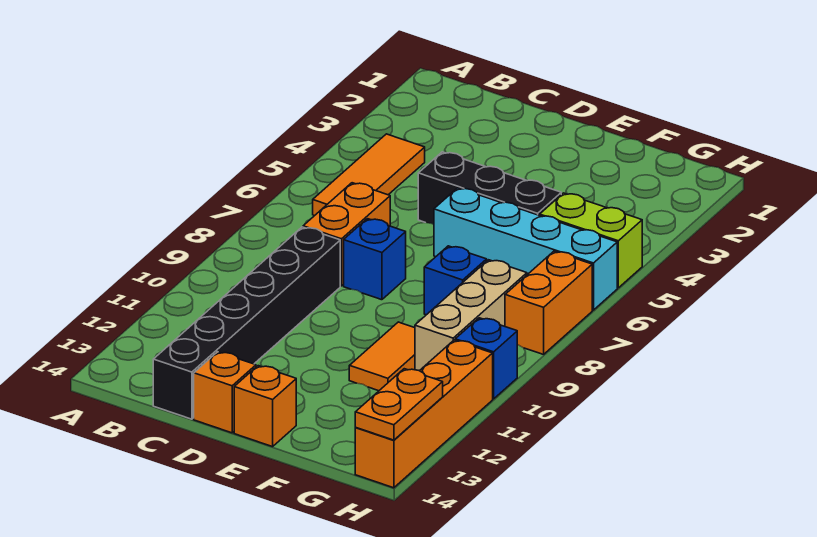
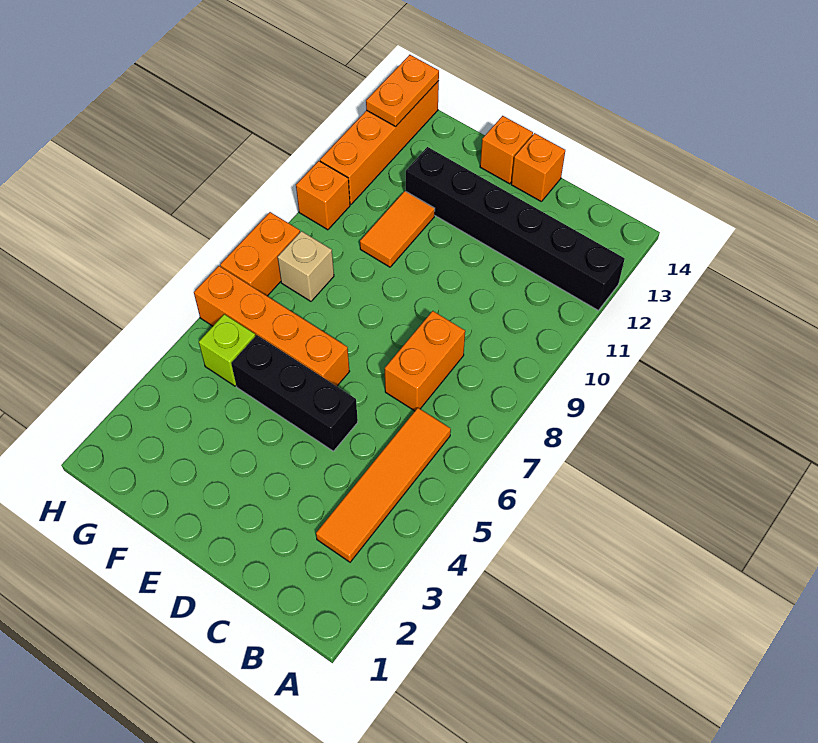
orange 1x3 tile [313,134,425,216] -> orange 1x4 tile [316,408,451,562]
black 1x6 brick [153,227,340,419] -> black 1x6 brick turned to [406,147,625,310]
blue 1x1 brick [344,219,406,300] -> none
cyan 1x4 brick [434,188,617,310] -> orange 1x4 brick [194,266,350,386]
blue 1x1 brick [424,246,487,315] -> none
lime 1x2 brick [540,193,642,288] -> lime 1x1 brick [199,314,255,386]
tan 1x3 brick [415,260,527,371] -> tan 1x1 brick [278,231,334,301]
blue 1x1 brick [455,318,517,399] -> orange 1x1 brick [296,161,350,230]

